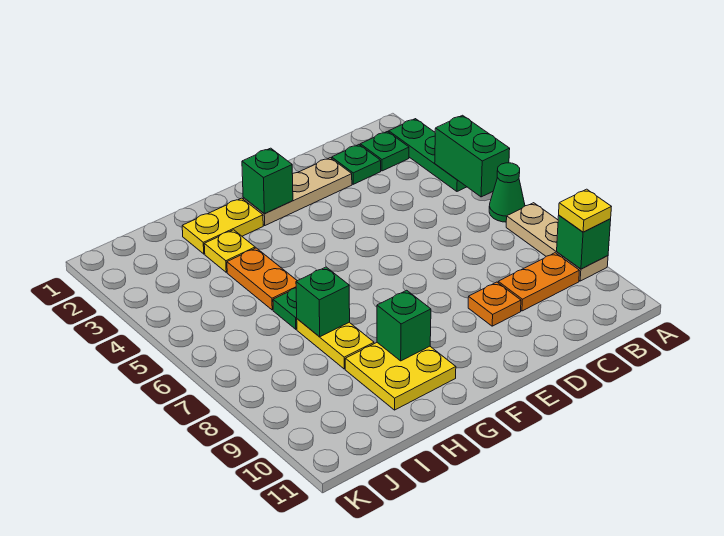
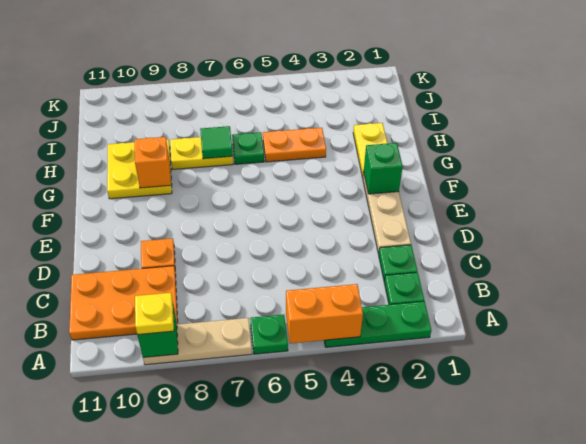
green 1x2 brick [435,115,510,197] -> orange 1x2 brick [286,284,363,343]
green 1x1 cone [489,163,525,222] -> green 1x1 plate [250,315,288,354]
orange 1x2 plate [498,253,579,311] -> orange 2x3 plate [69,266,178,340]
green 1x1 brick [377,290,431,361] -> orange 1x1 brick [135,137,171,188]
yellow 1x1 plate [204,230,255,272] -> none
green 1x1 brick [296,267,350,337] -> green 1x1 tile [200,126,233,159]

